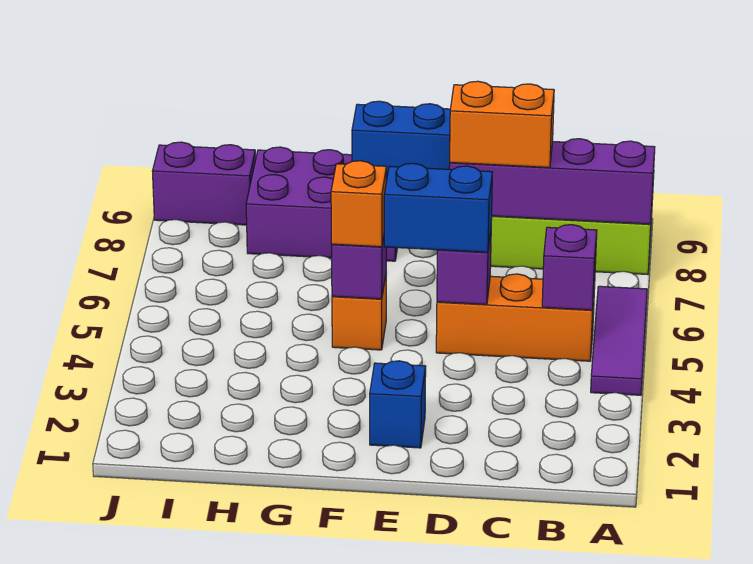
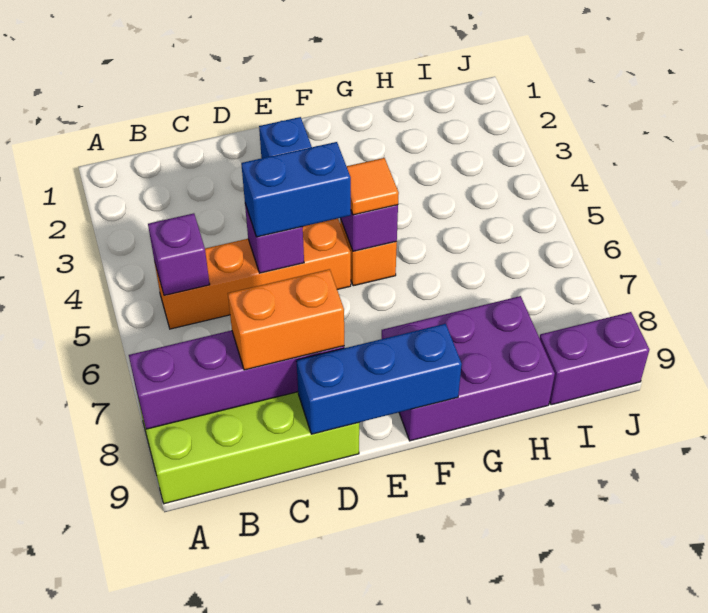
purple 1x3 tile [591,286,647,395] -> none
orange 1x3 brick [436,274,595,361] -> orange 1x4 brick [155,219,351,329]
orange 1x1 brick [331,161,386,247] -> orange 1x1 tile [347,158,399,215]

